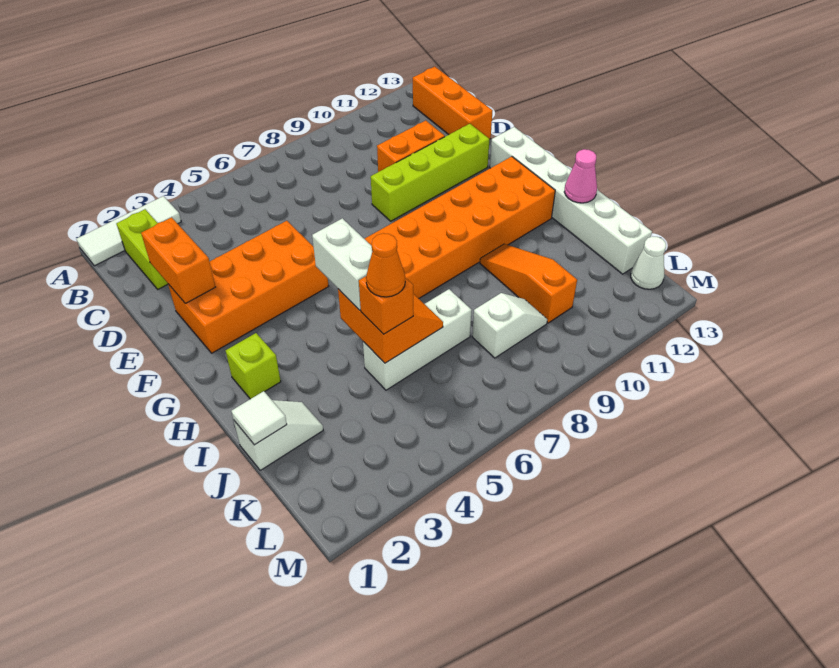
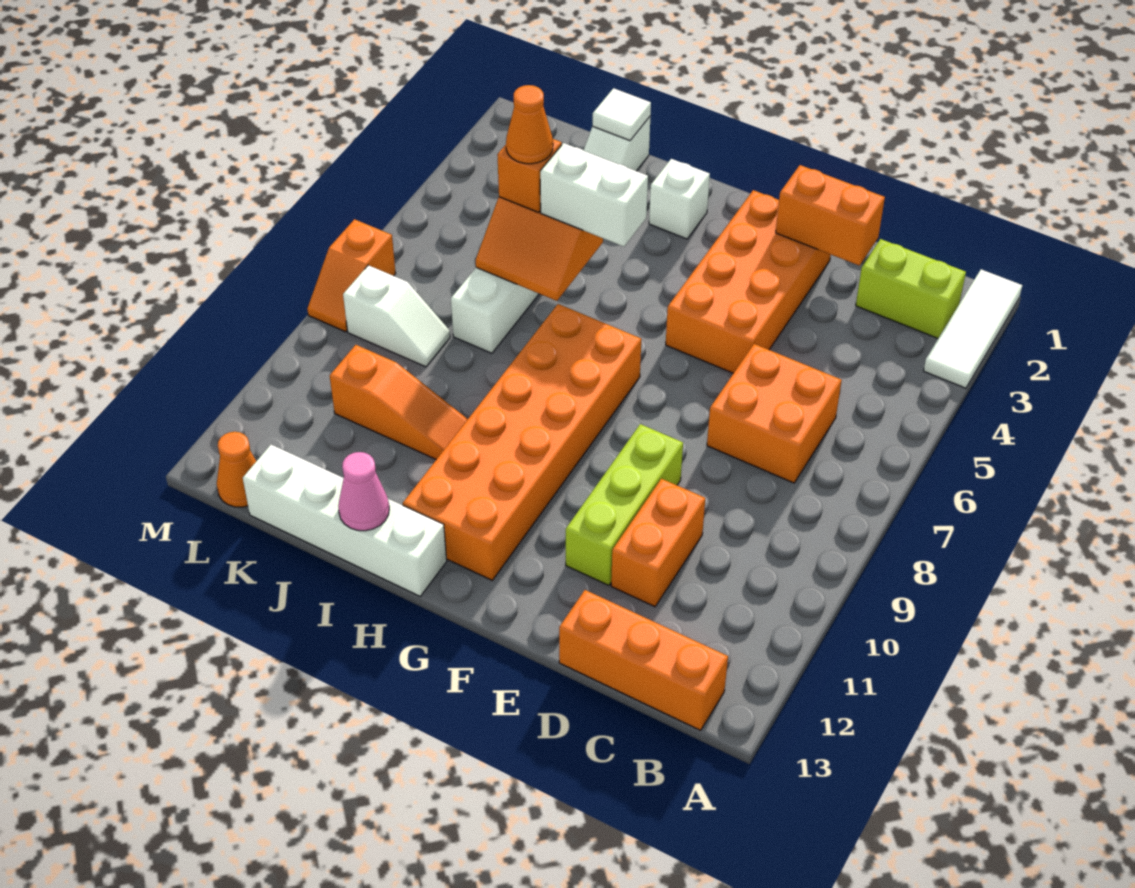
none -> orange 2x2 brick [707,344,842,483]
lime 1x4 brick [371,124,490,221] -> lime 1x3 brick [566,424,683,585]
white 1x6 brick [490,127,652,274] -> white 1x4 brick [243,445,447,596]
lime 1x1 brick [226,333,281,399] -> white 1x1 brick [649,159,710,239]
white 1x2 slope [472,293,547,358] -> white 1x2 slope turned to [343,265,450,367]
white 1x1 cone [631,236,666,289] -> orange 1x1 cone [217,432,256,507]
none -> orange 1x2 slope [307,219,396,332]

